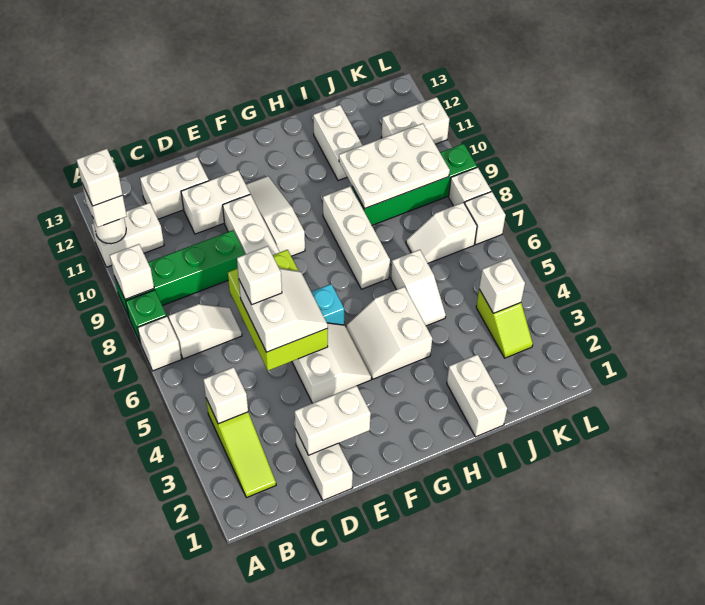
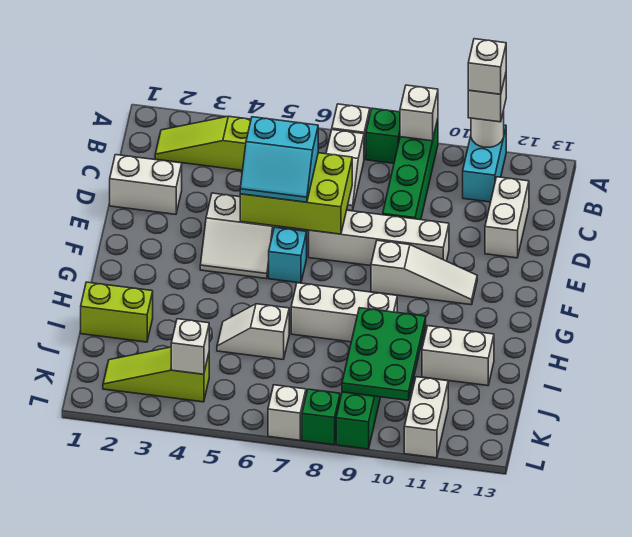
white 1x2 brick [91,203,164,267] -> cyan 1x2 brick [463,125,506,202]
white 1x1 brick [203,367,248,424] -> none
white 1x2 brick [295,386,371,455] -> none
white 2x2 slope [239,268,328,352] -> cyan 2x2 slope [240,117,318,202]
white 1x1 brick [237,246,282,305] -> none
white 1x2 brick [181,170,250,234] -> none
white 2x2 slope [346,287,432,379] -> none
white 1x2 brick [447,354,507,437] -> lime 1x2 brick [81,282,153,342]
white 2x3 plate [339,123,450,209] -> green 2x3 plate [342,308,426,400]
white 1x2 slope [406,202,477,263] -> none
lime 1x2 slope [476,289,533,358] -> lime 1x3 slope [103,347,209,402]
white 1x1 brick [449,167,491,206] -> green 1x1 brick [302,389,340,445]

